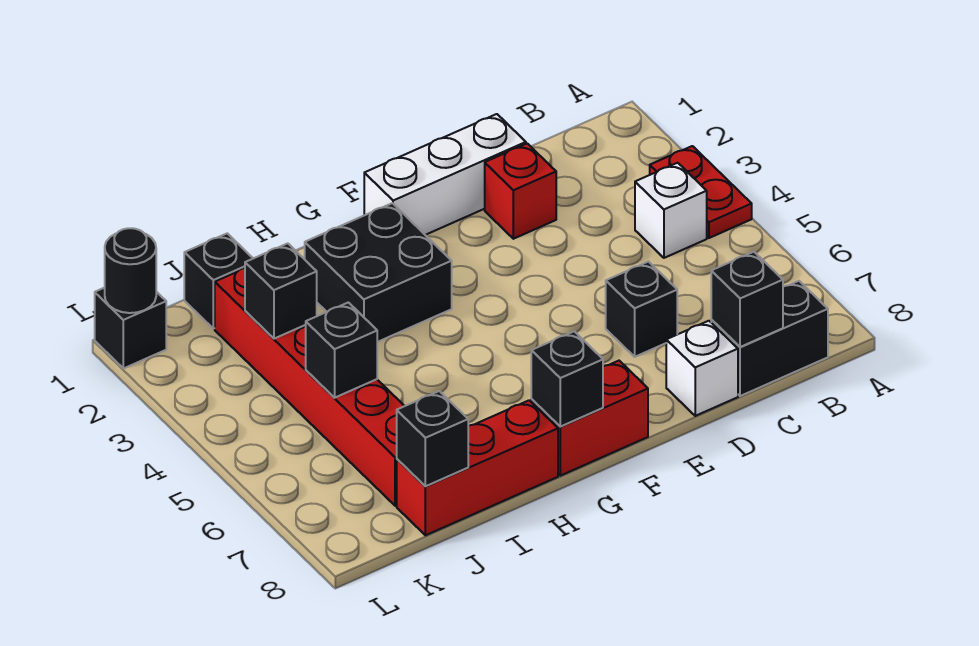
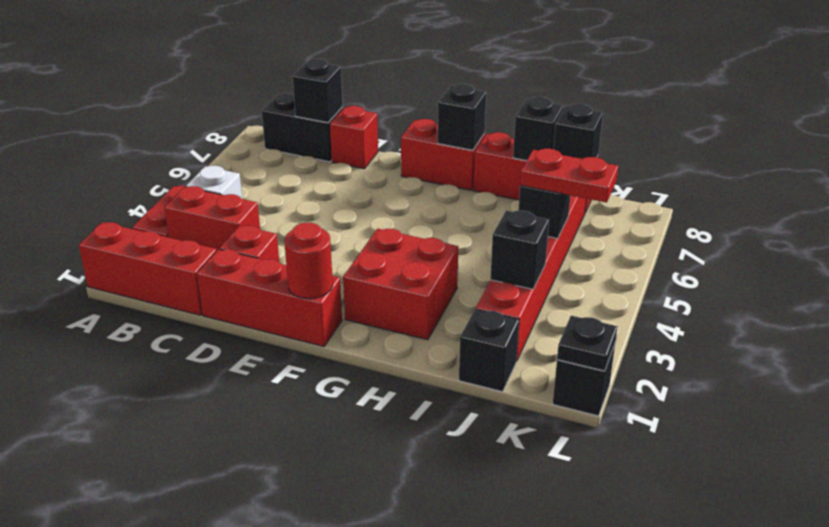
none -> red 1x3 brick [79,222,217,315]
none -> red 1x2 brick [164,186,260,250]
white 1x3 brick [364,114,526,235] -> red 1x3 brick [197,249,342,347]
black 1x1 brick [606,262,677,357] -> black 1x1 brick moved to [513,97,563,161]
white 1x1 brick [666,321,738,416] -> red 1x1 brick [330,106,378,169]
none -> red 1x1 round brick [284,223,333,299]
black 2x2 brick [305,203,452,342] -> red 2x2 brick [343,229,458,340]
none -> red 1x2 plate [520,149,618,202]
black 1x1 round brick [105,228,156,313] -> black 1x1 plate [557,316,618,371]

